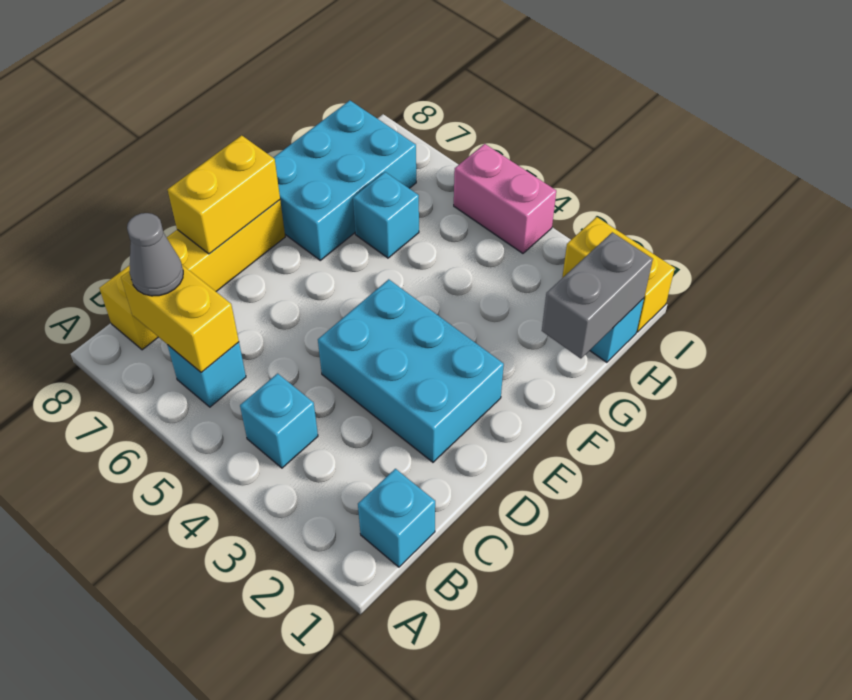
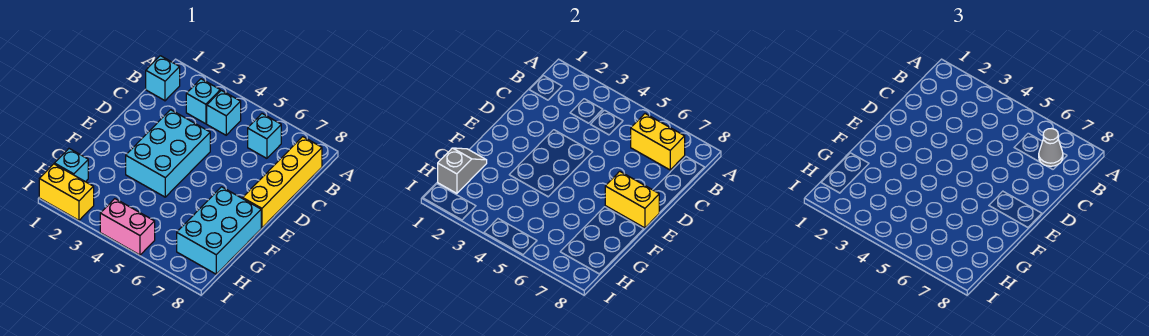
cyan 2x3 brick [318,279,504,462] -> cyan 2x3 brick turned to [126,110,210,197]
yellow 1x2 brick [168,135,280,254] -> yellow 1x2 brick turned to [605,171,659,228]
grey 1x2 brick [542,232,653,359] -> grey 1x2 slope [438,148,487,193]
cyan 1x1 brick [353,172,419,258] -> cyan 1x1 brick moved to [186,79,220,124]

